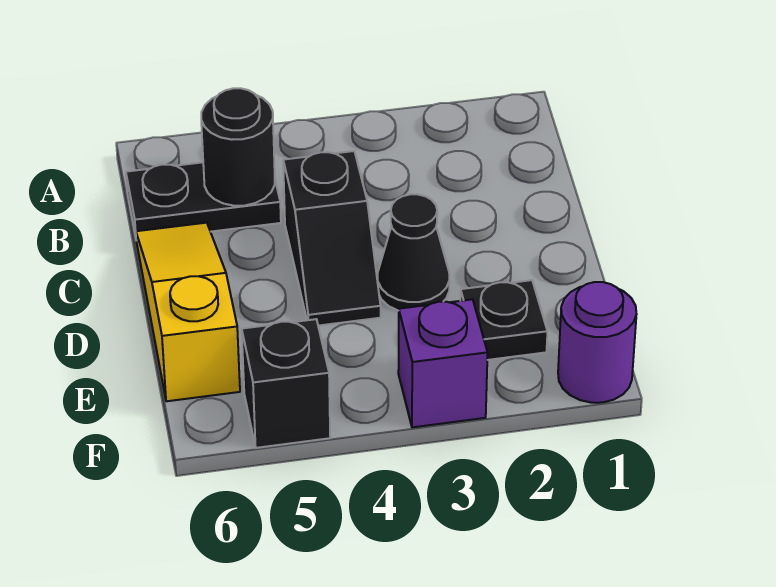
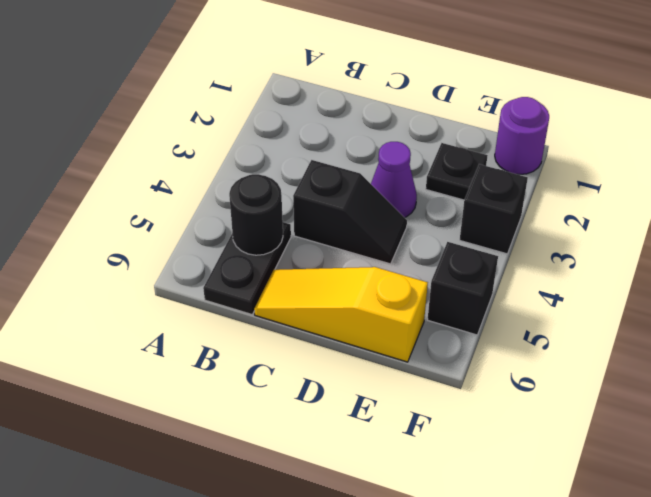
black 1x1 cone [378,194,450,311] -> purple 1x1 cone [371,142,417,218]
purple 1x1 brick [398,299,488,427] -> black 1x1 brick [460,164,528,254]

